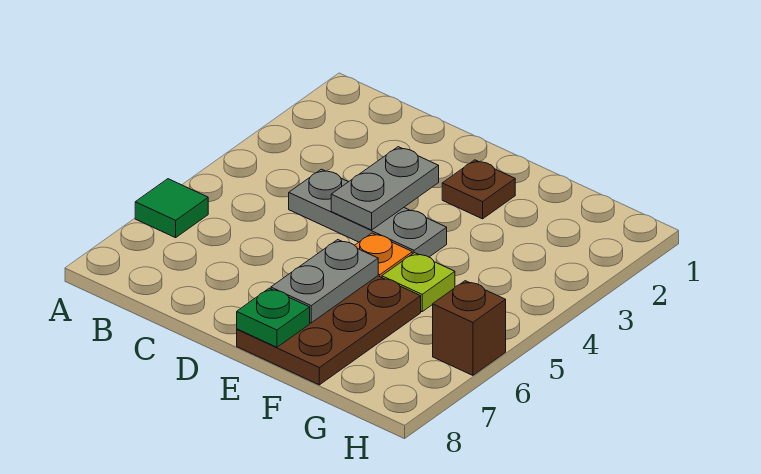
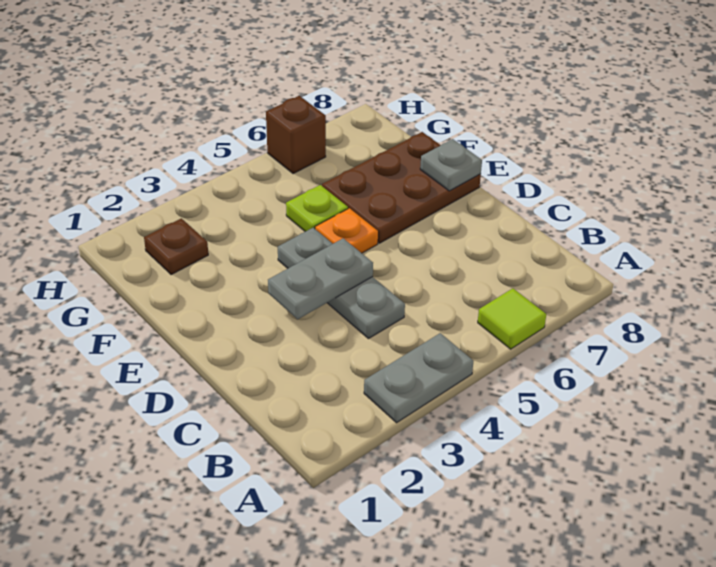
green 1x1 tile [135,179,208,238] -> lime 1x1 tile [478,288,546,349]
brown 1x1 plate [442,160,515,219] -> brown 1x1 plate moved to [144,218,208,275]
grey 1x2 plate [271,240,378,323] -> grey 1x2 plate moved to [364,333,473,423]
green 1x1 plate [237,288,310,347] -> grey 1x1 plate [420,139,482,191]

